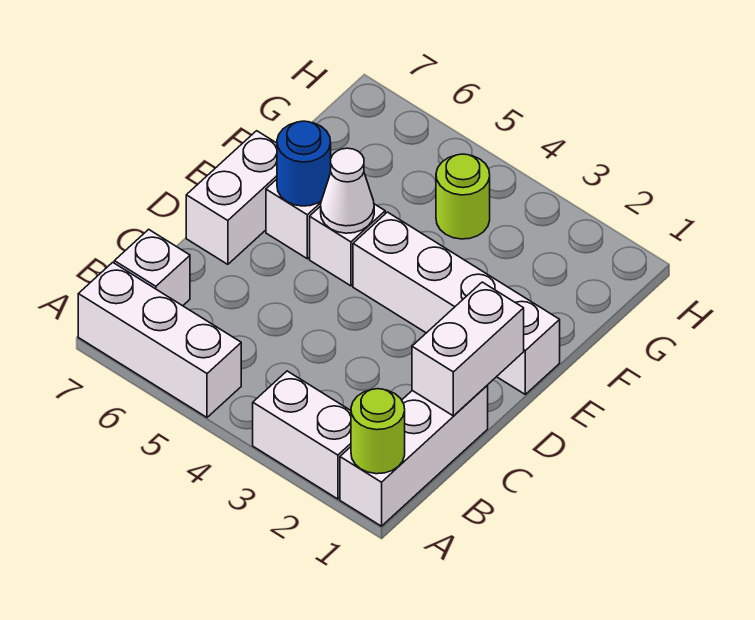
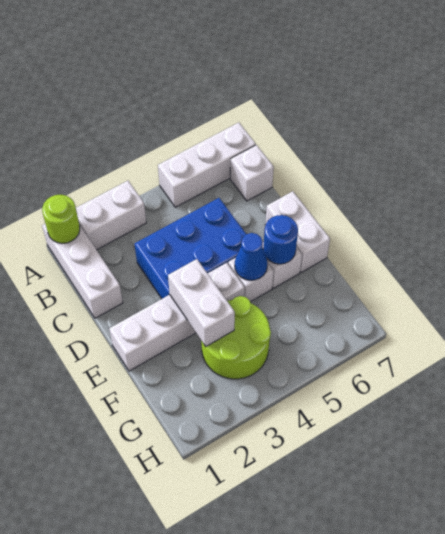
white 1x2 brick [412,282,524,416] -> white 1x2 brick moved to [168,259,235,346]
none -> blue 2x3 brick [135,198,246,299]
white 1x1 cone [321,148,374,233] -> blue 1x1 cone [235,233,268,280]
lime 1x1 round brick [436,154,490,239] -> lime 2x2 round brick [201,296,271,379]

